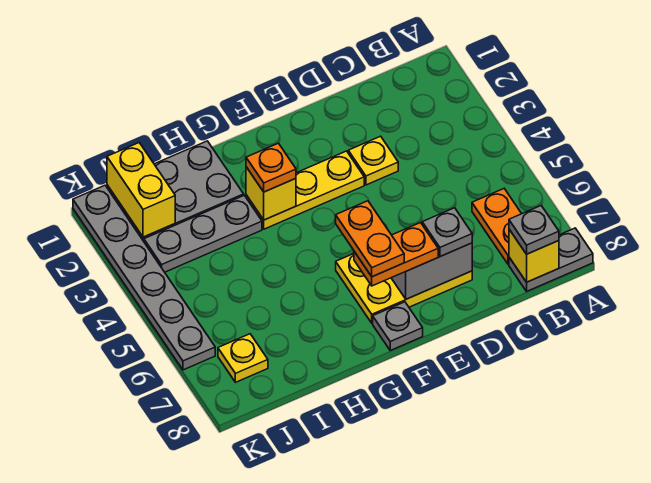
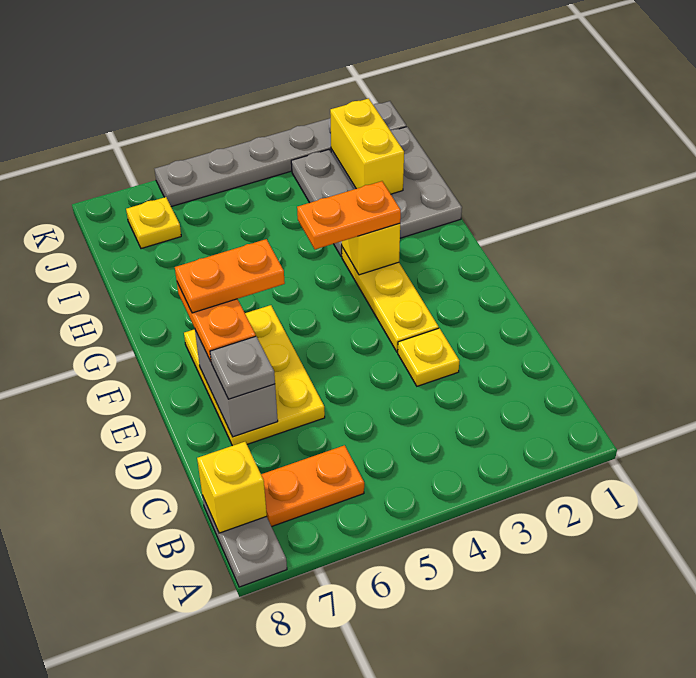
grey 1x1 plate [509,206,559,254] -> none
grey 1x1 plate [373,302,423,350] -> none
orange 1x1 plate [246,143,296,192] -> orange 1x2 plate [297,181,401,249]
yellow 1x2 brick [107,143,175,237] -> yellow 1x2 brick turned to [330,98,404,194]

